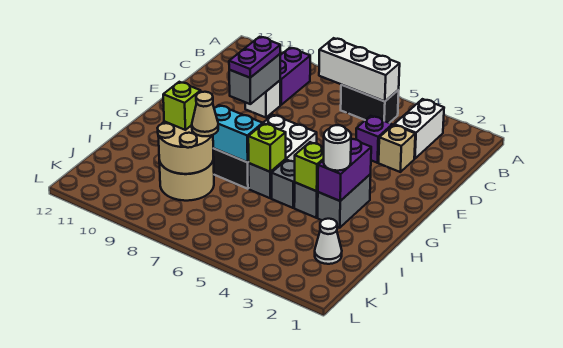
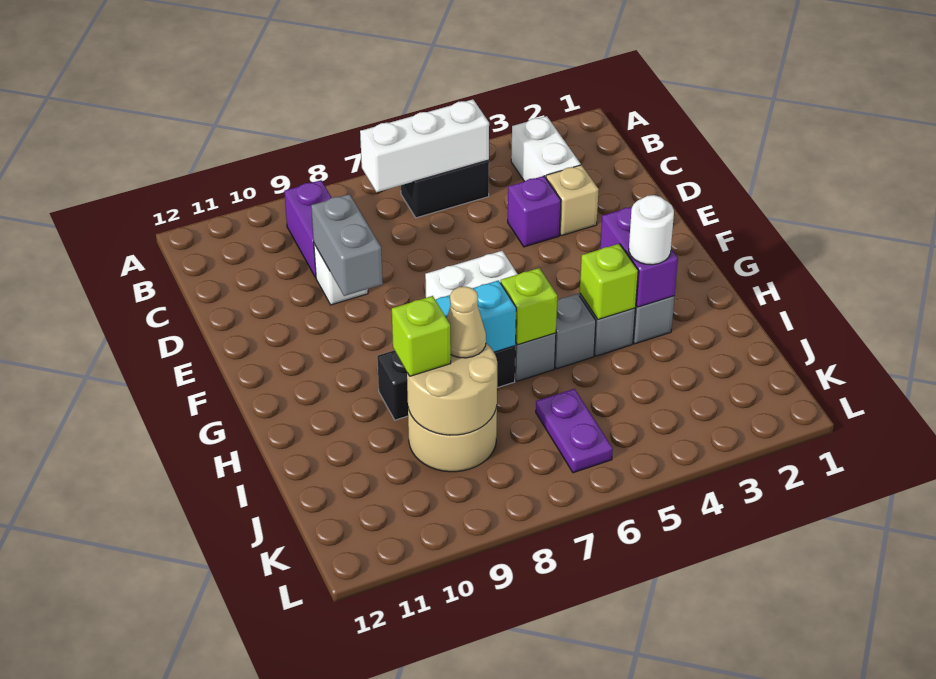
purple 1x2 plate [229,37,280,78] -> purple 1x2 plate moved to [536,389,613,473]
white 1x1 cone [315,219,342,264] -> none

